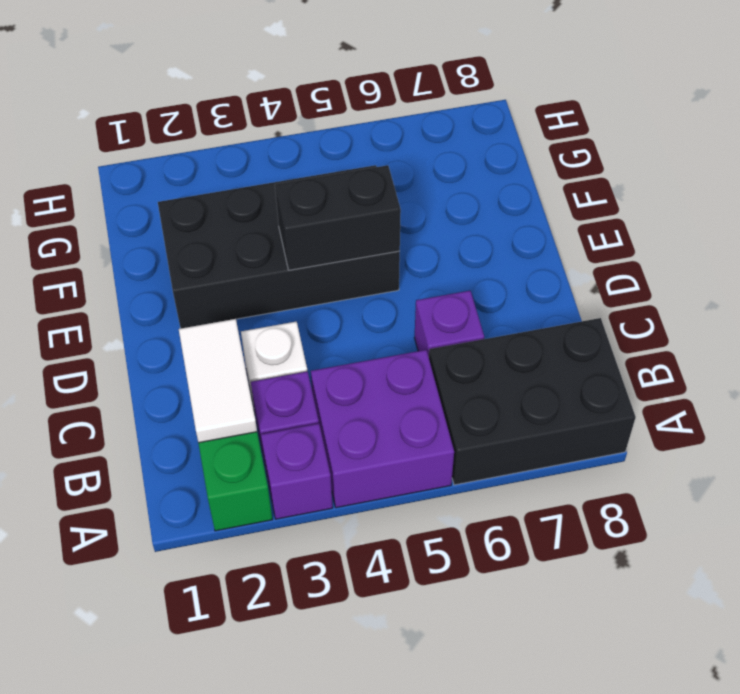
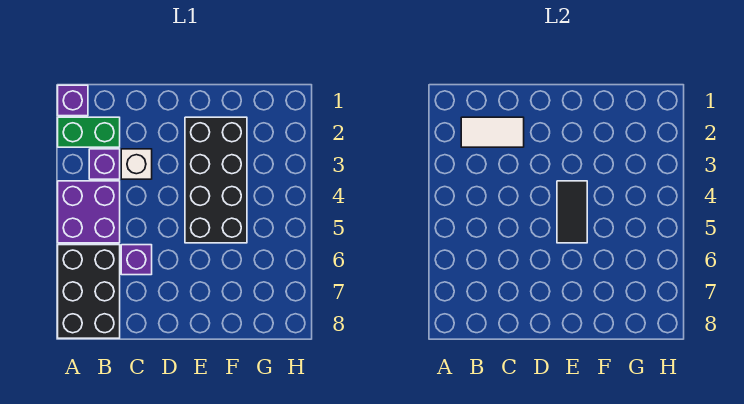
purple 1x1 brick [261,423,333,519] -> purple 1x1 brick moved to [58,85,88,116]
black 1x2 brick [275,165,401,270] -> black 1x2 tile [557,181,587,243]

